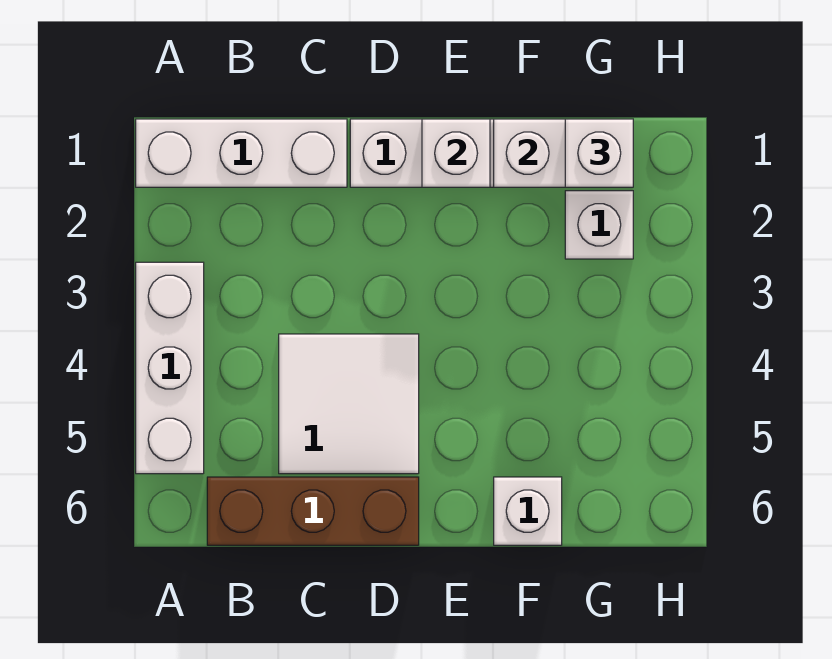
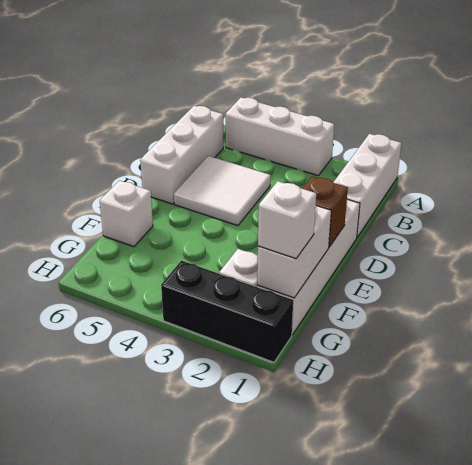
brown 1x3 brick [207,477,419,545] -> white 1x3 brick [140,106,223,204]
white 1x1 brick [422,119,490,187] -> brown 1x1 brick [302,176,348,247]
none -> black 1x3 brick [161,261,293,362]

